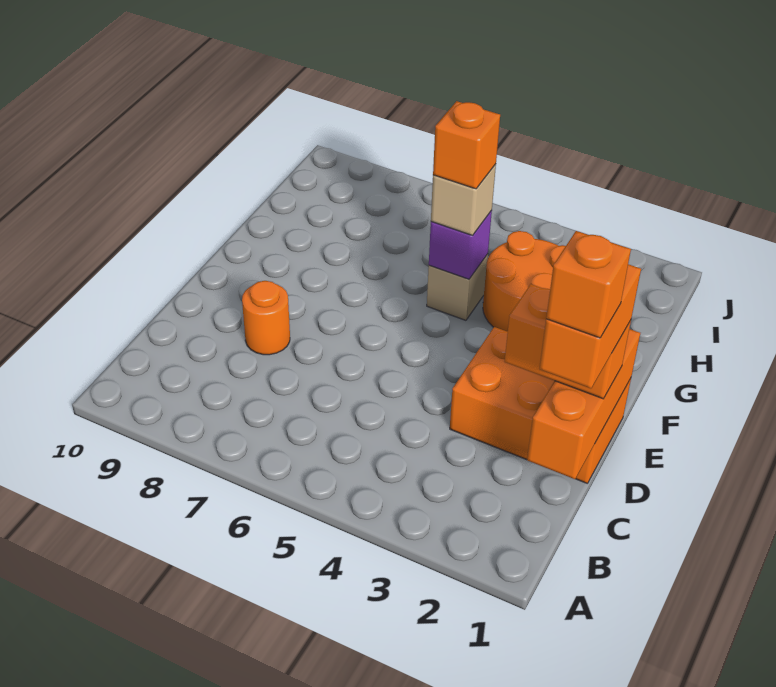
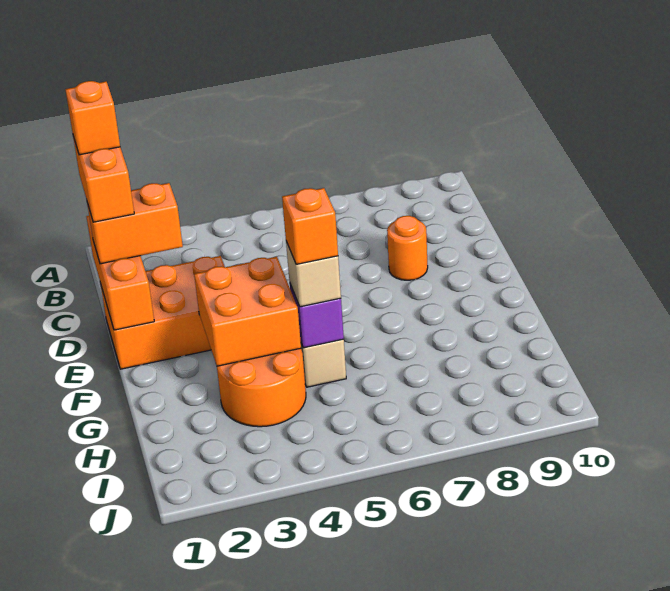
none -> orange 2x2 brick [194,257,301,366]

